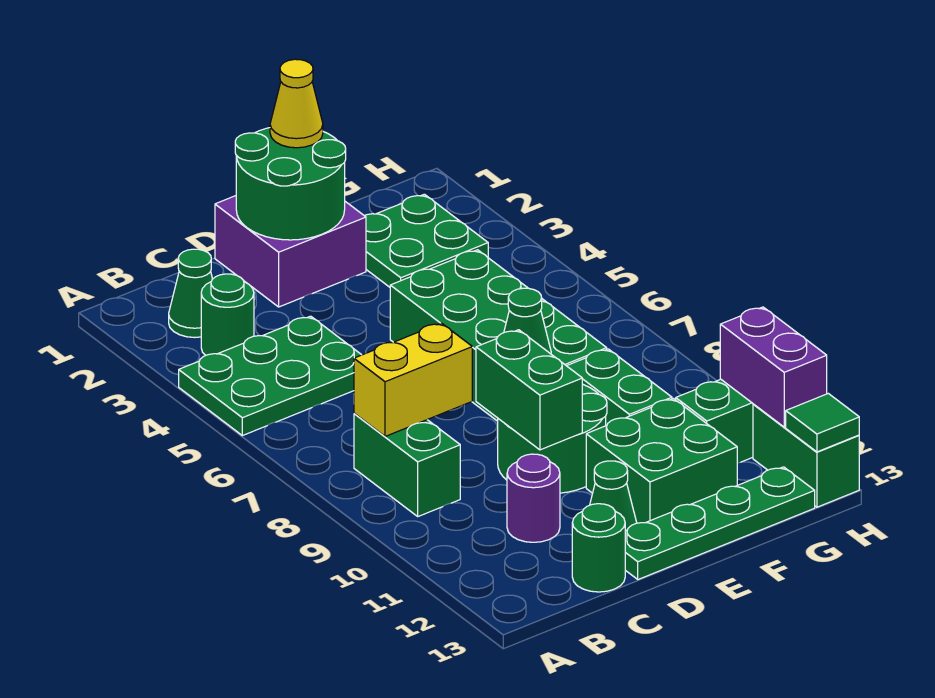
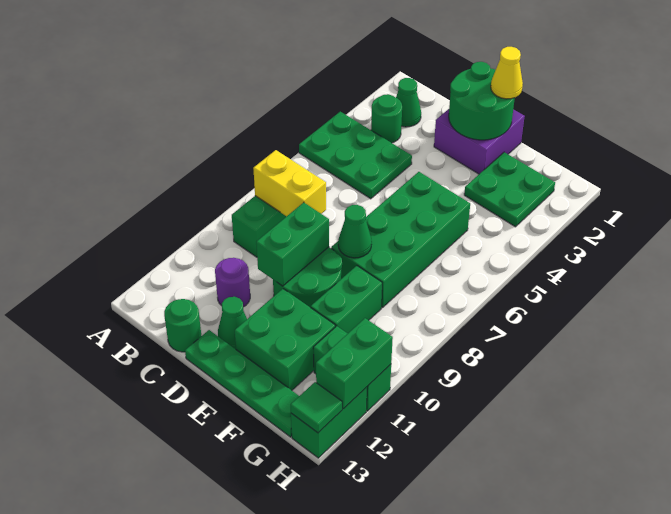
purple 1x2 brick [720,307,827,427] -> green 1x2 brick [316,318,393,409]

